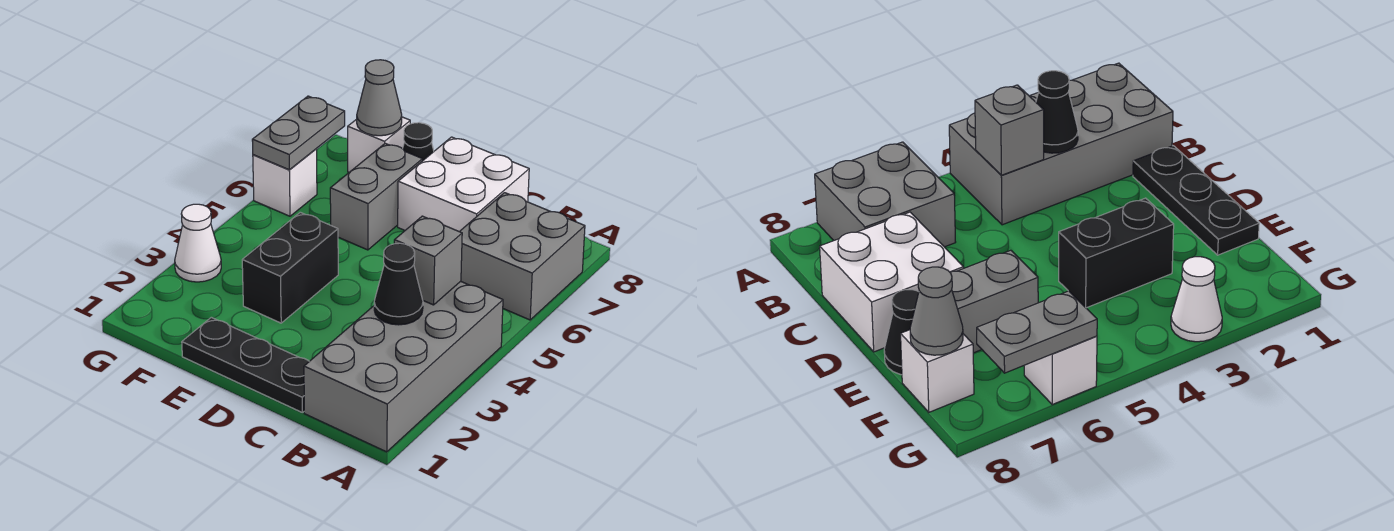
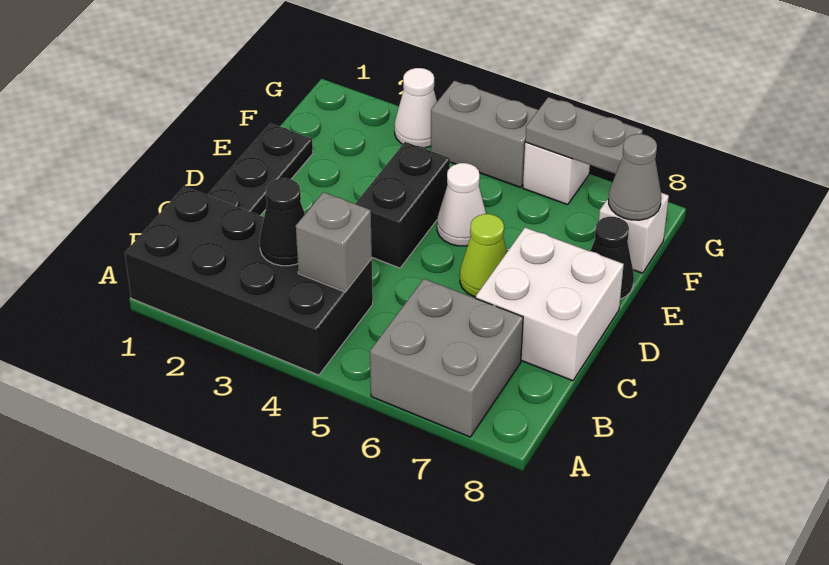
grey 2x4 brick [304,281,503,452] -> black 2x4 brick [125,187,373,375]
none -> lime 1x1 cone [460,214,507,297]
black 1x2 brick [242,212,338,323] -> black 1x2 brick turned to [355,142,450,268]
none -> white 1x1 cone [437,163,486,246]
grey 1x2 brick [330,143,422,250] -> grey 1x2 brick moved to [431,81,538,188]

